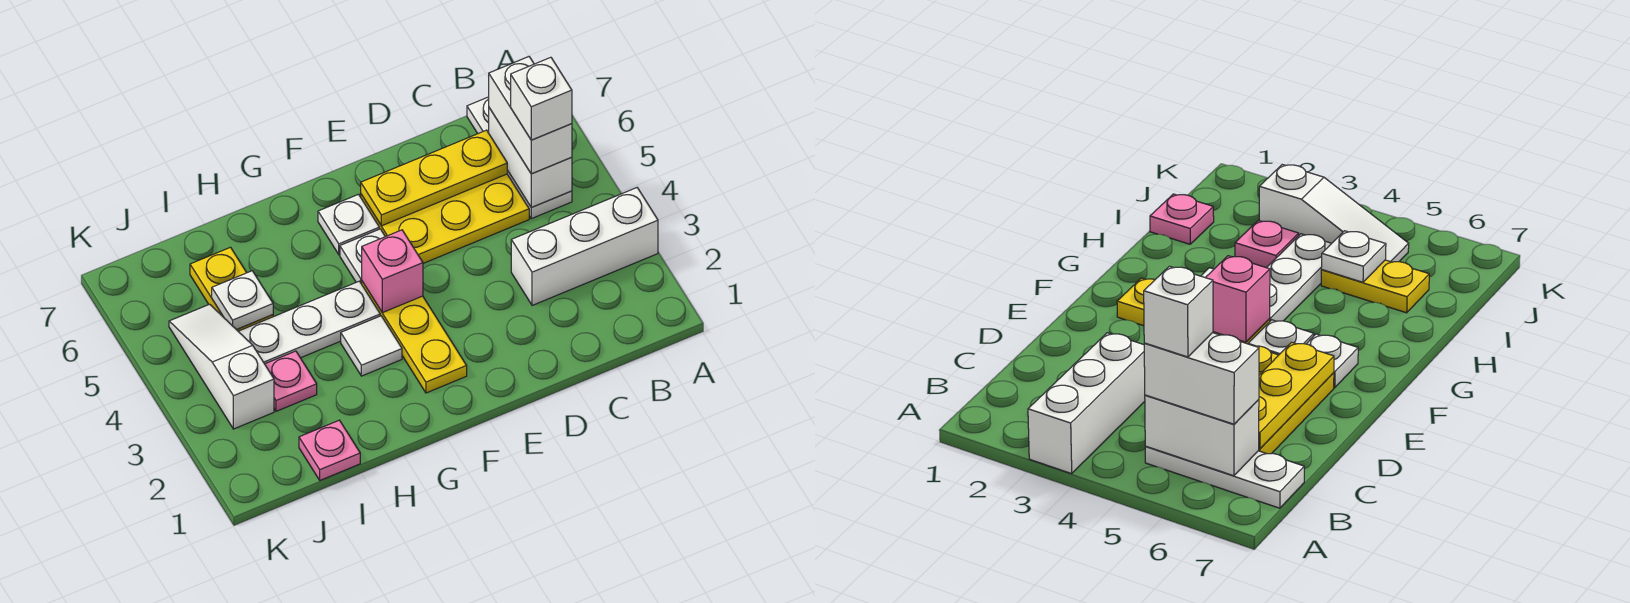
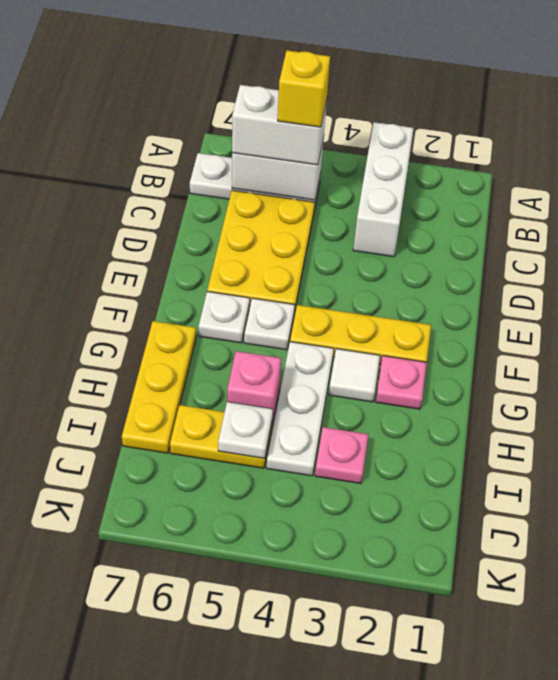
white 1x1 brick [511,57,572,140] -> yellow 1x1 brick [278,50,330,127]
yellow 1x3 plate [361,130,507,226] -> yellow 1x3 plate moved to [122,321,196,453]
pink 1x1 brick [362,230,423,313] -> pink 1x1 brick moved to [227,351,281,426]
pink 1x1 plate [299,420,360,480] -> pink 1x1 plate moved to [376,356,427,409]
white 1x3 slope [169,304,274,429] -> none

